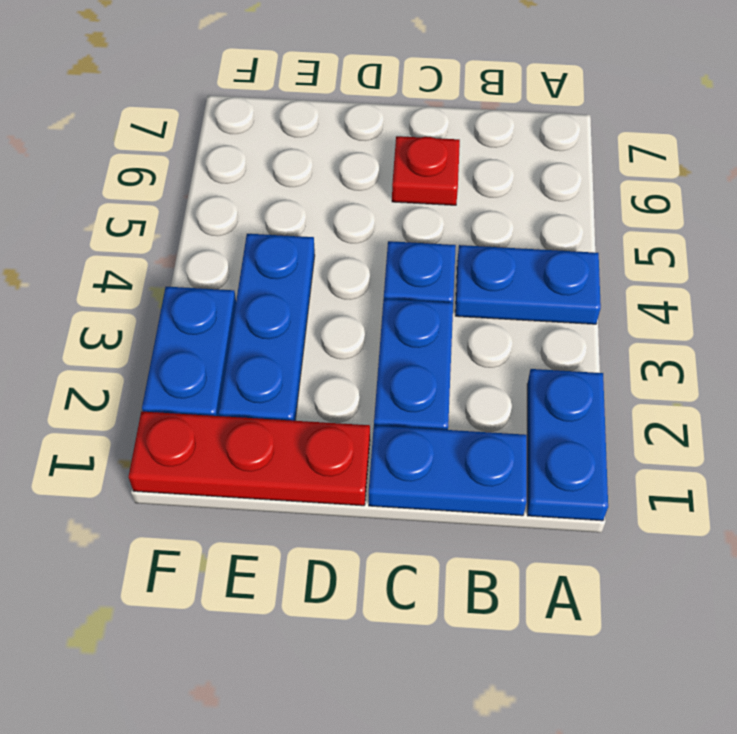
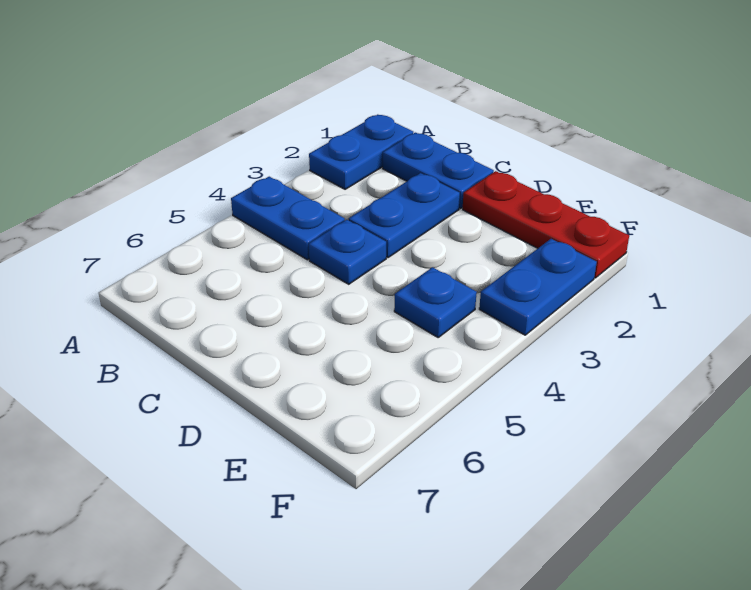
red 1x1 plate [392,136,460,205] -> none
blue 1x3 plate [219,234,315,421] -> blue 1x1 plate [394,267,477,337]

